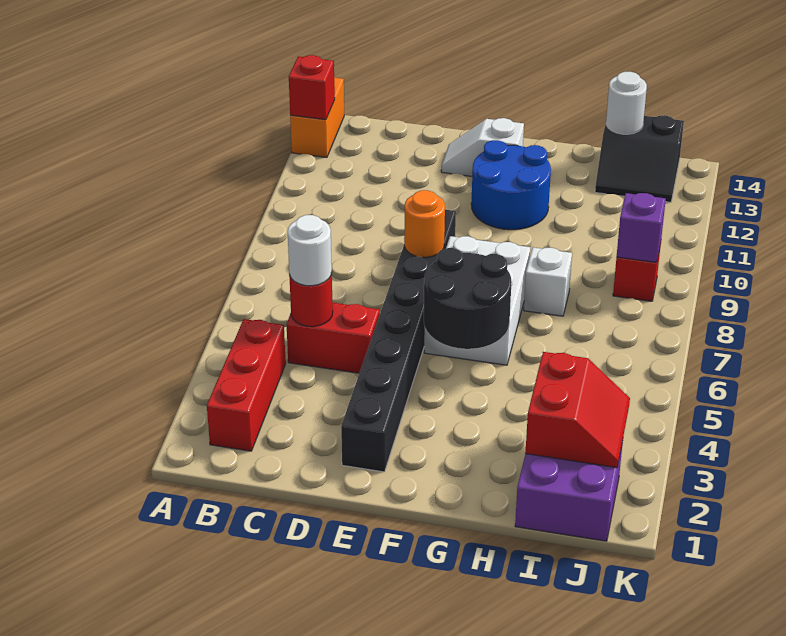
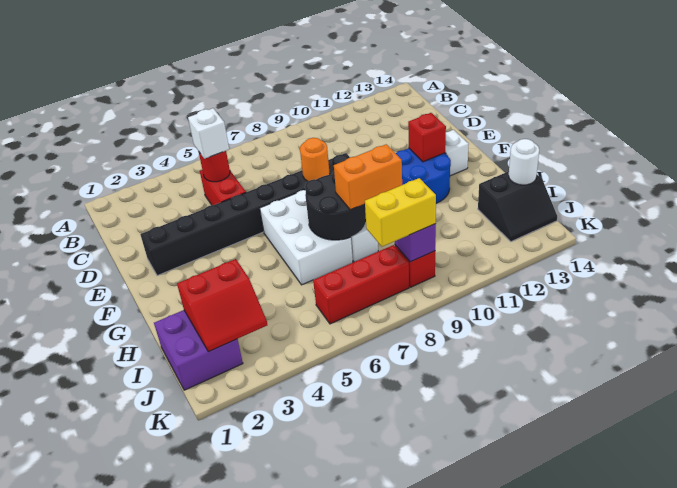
orange 1x2 brick [290,77,344,157] -> orange 1x2 brick moved to [334,144,402,210]
red 1x1 brick [289,55,335,120] -> red 1x1 brick moved to [408,113,446,162]
red 1x3 brick [207,319,286,451] -> red 1x3 brick moved to [313,245,409,324]
white 1x1 round brick [288,215,332,286] -> white 1x1 brick [188,108,229,159]
black 2x2 round brick [424,248,511,349] -> black 2x2 round brick moved to [305,172,366,240]
white 2x3 brick [424,236,530,365] -> white 2x3 brick turned to [260,190,353,285]
black 2x2 slope [595,115,684,202] -> black 2x2 slope turned to [478,171,557,242]
none -> yellow 1x2 brick [365,178,436,247]

